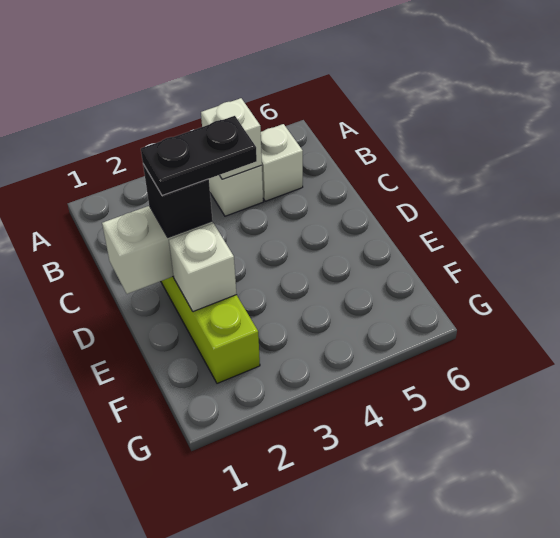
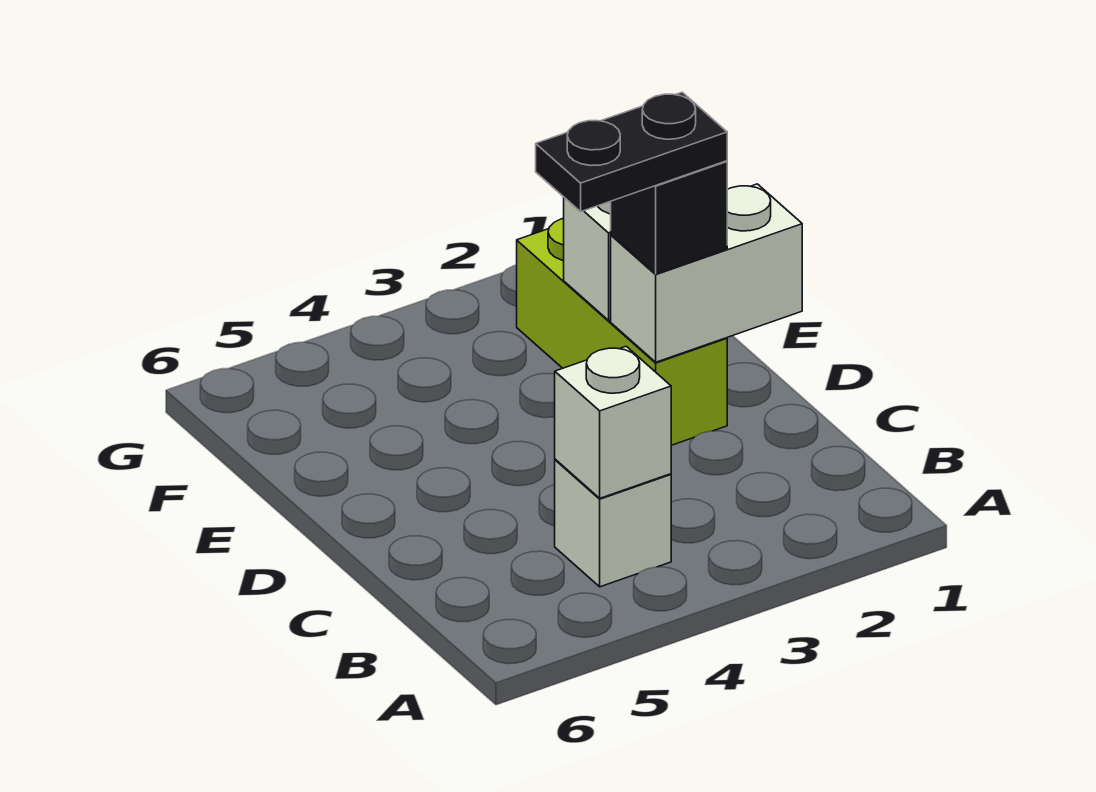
white 1x1 brick [261,124,303,201] -> none

